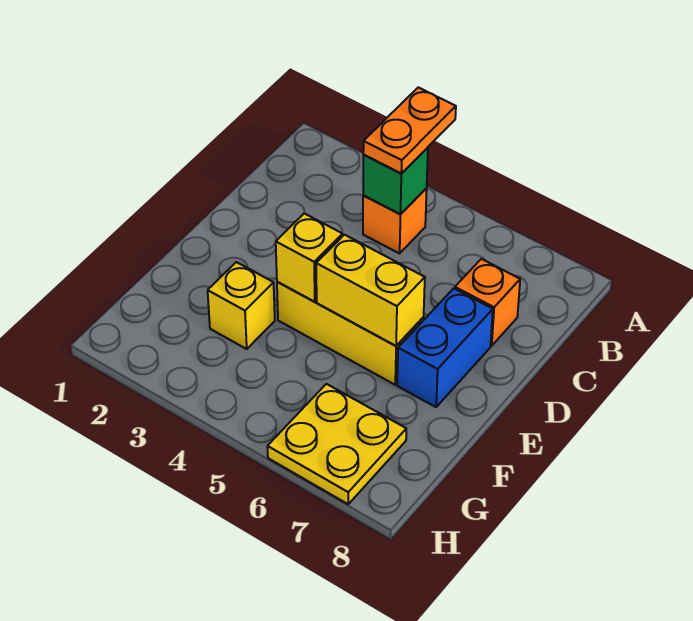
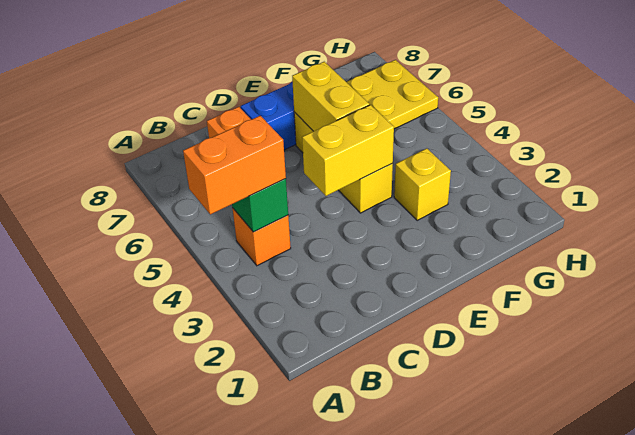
orange 1x2 plate [363,87,456,174] -> orange 1x2 brick [183,116,286,214]
yellow 1x1 brick [276,213,342,302] -> yellow 1x2 brick [302,105,394,196]

